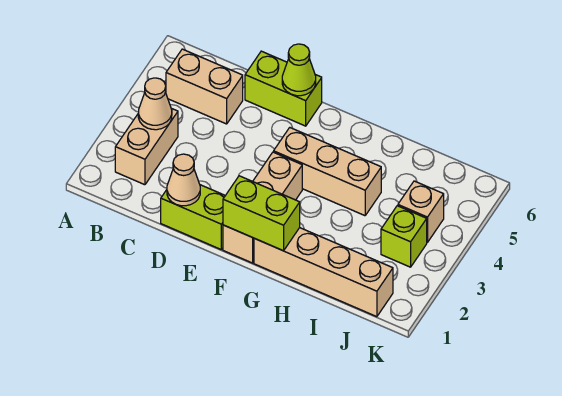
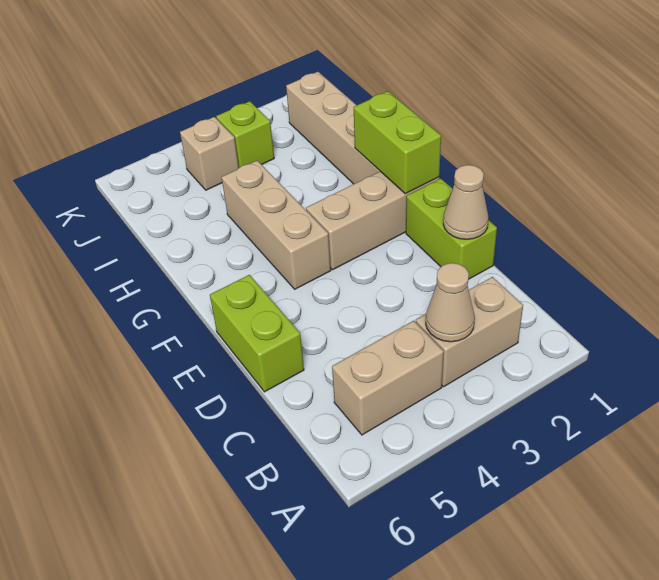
tan 1x2 brick [166,49,243,124] -> tan 1x2 brick turned to [332,321,444,435]
lime 1x1 cone [282,44,316,96] -> none

